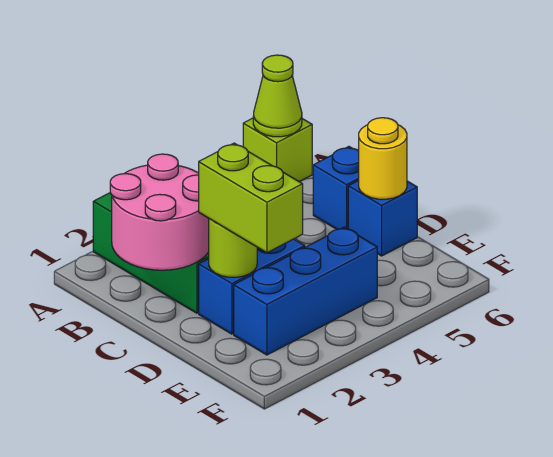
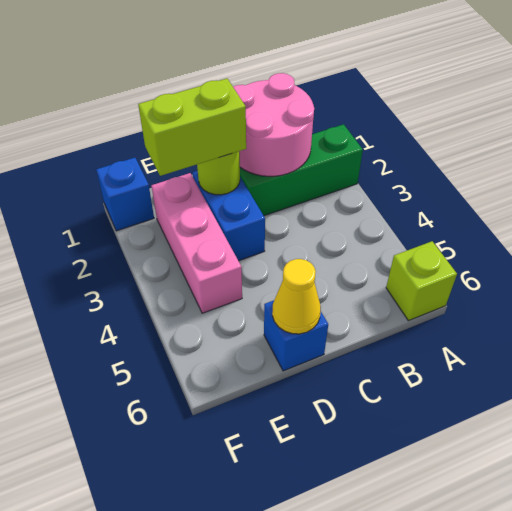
lime 1x1 cone [253,55,302,137] -> none
blue 1x1 brick [313,146,359,229] -> blue 1x1 brick moved to [96,158,154,231]
yellow 1x1 round brick [359,118,407,199] -> yellow 1x1 cone [272,259,321,334]
blue 1x3 brick [234,227,377,355] -> pink 1x3 brick [151,173,242,313]

